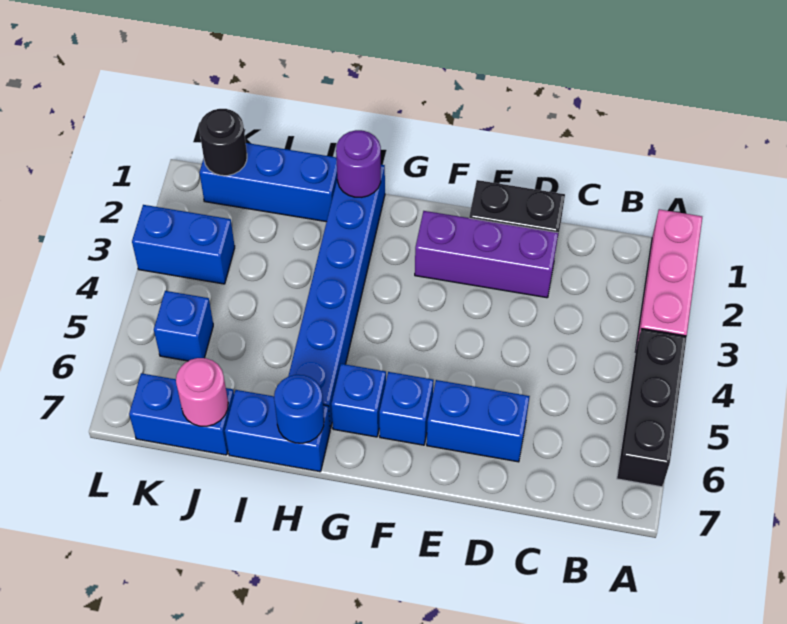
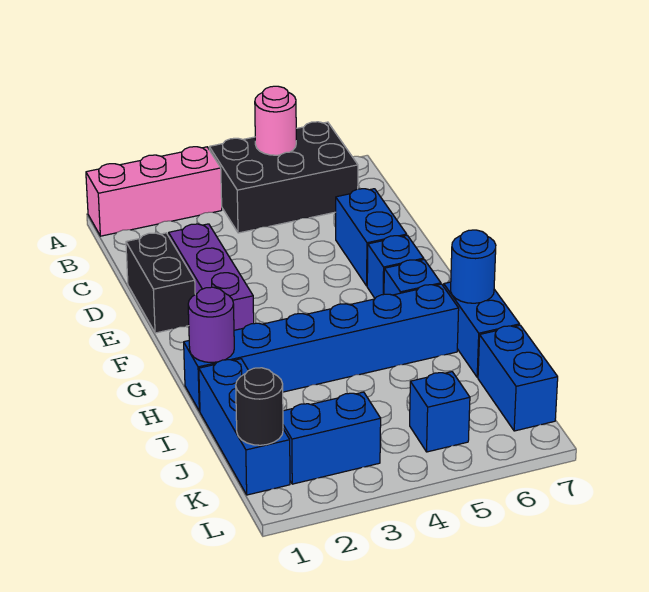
black 1x3 brick [617,329,687,487] -> black 2x3 brick [209,122,358,233]
pink 1x1 round brick [176,358,228,426] -> pink 1x1 round brick moved to [255,86,296,155]
blue 1x2 brick [132,205,235,284] -> blue 1x2 brick turned to [283,392,381,484]

